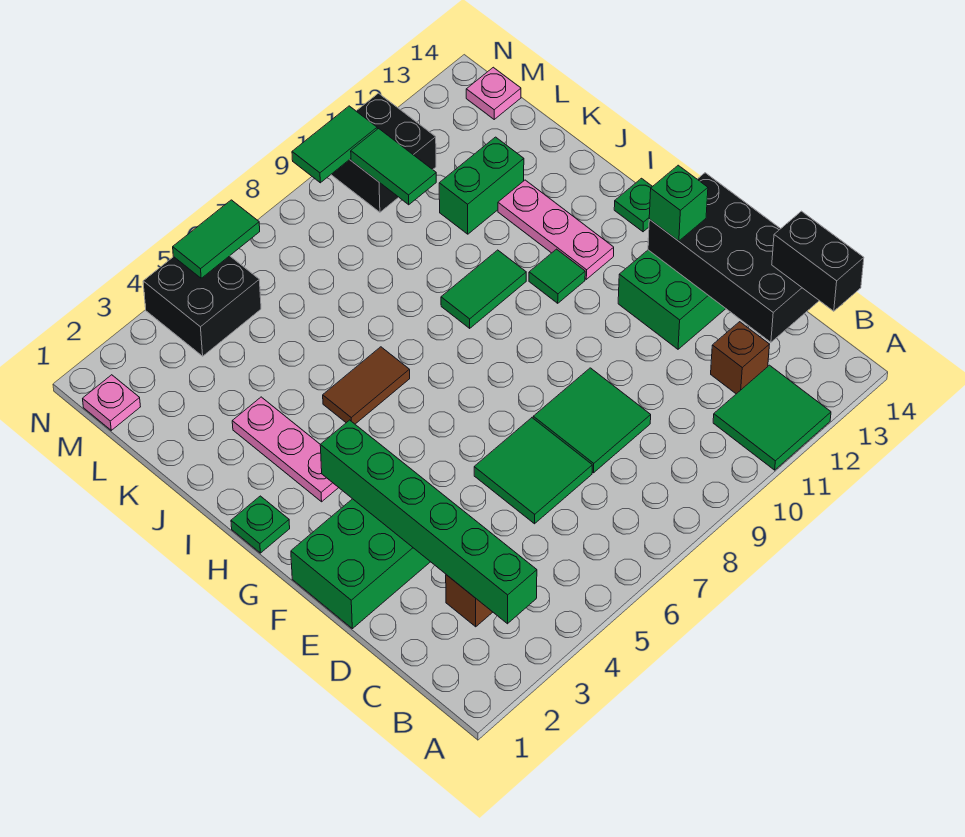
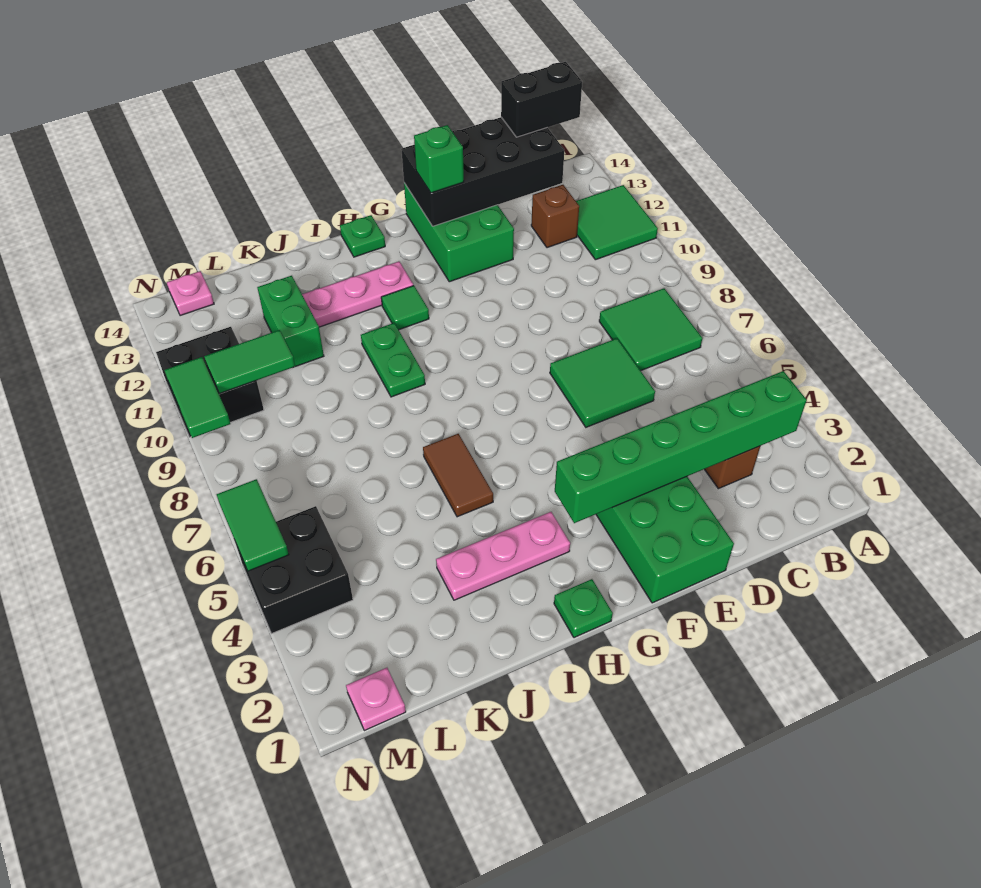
green 2x2 tile [533,368,651,473] -> green 2x2 tile moved to [599,288,702,371]
green 1x2 tile [441,250,526,328] -> green 1x2 plate [361,323,425,397]

